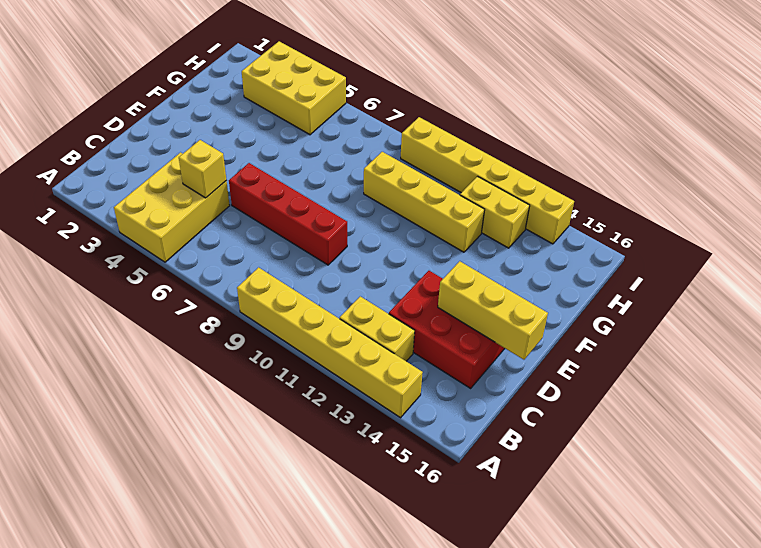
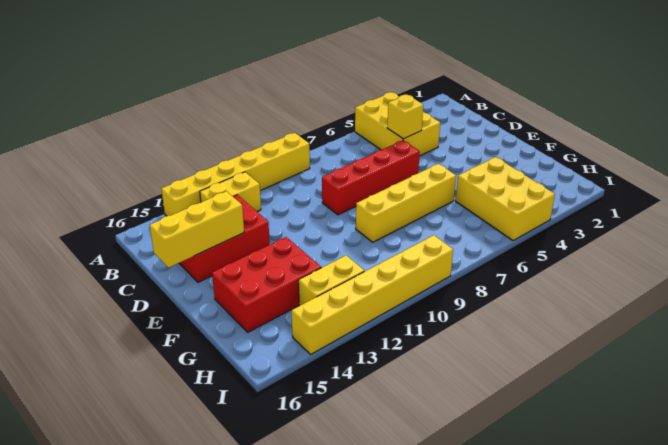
none -> red 2x3 brick [212,237,321,332]
yellow 1x4 brick [364,152,485,252] -> yellow 1x4 brick moved to [356,164,456,242]
yellow 2x3 brick [242,41,346,135] -> yellow 2x3 brick turned to [456,157,555,241]

